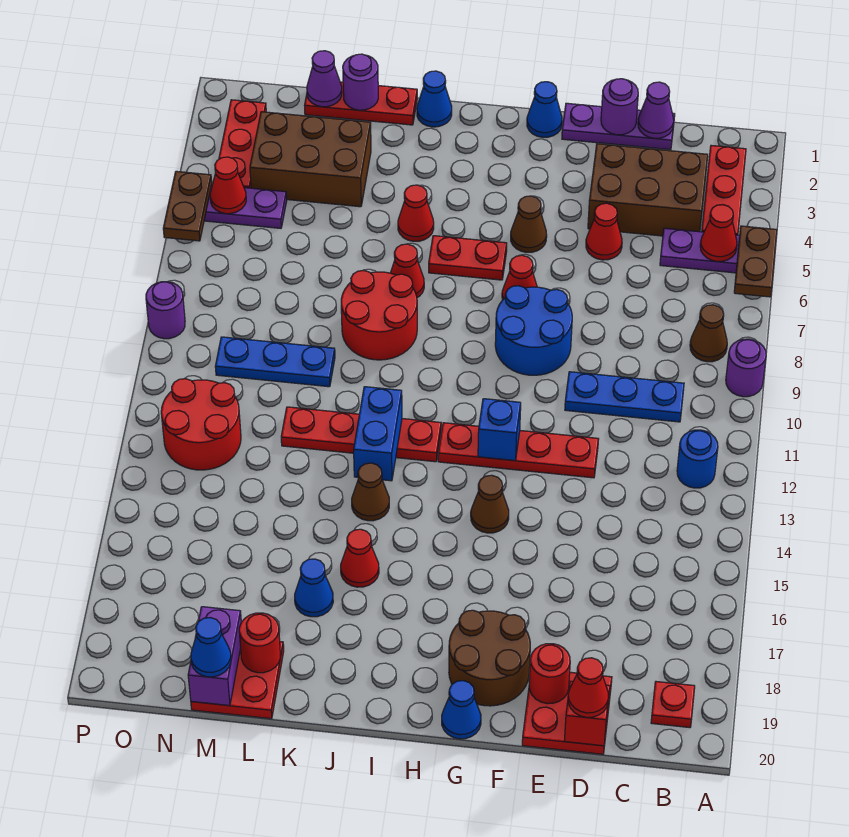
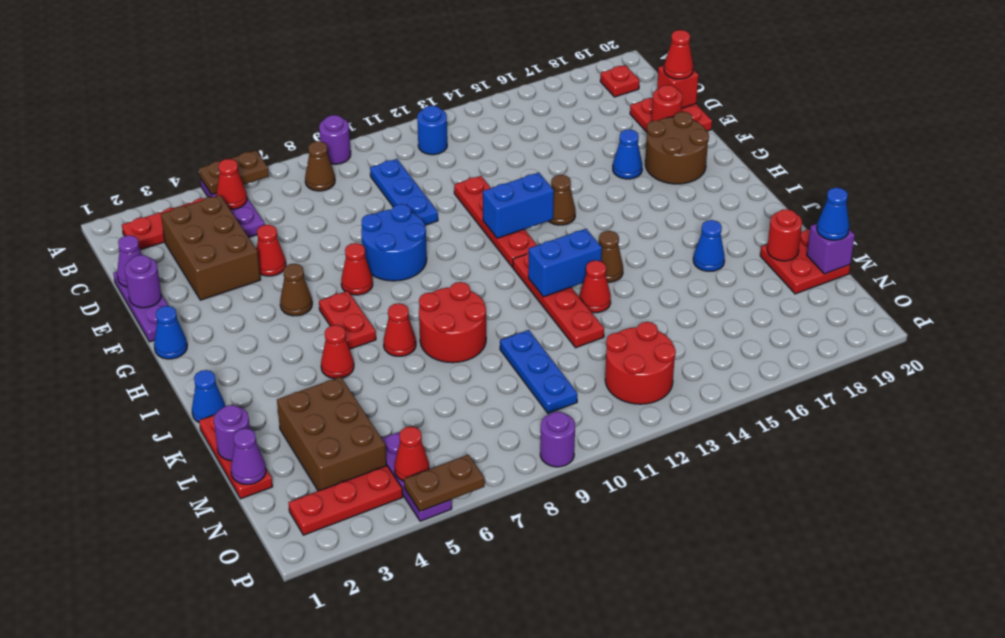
blue 1x1 brick [478,399,521,461] -> blue 1x2 brick [483,173,554,238]
blue 1x1 cone [442,681,481,739] -> blue 1x1 cone moved to [613,129,642,179]
red 1x1 cone [341,529,379,587] -> red 1x1 cone moved to [579,260,611,313]
purple 1x2 brick [188,607,241,706] -> purple 1x1 brick [807,224,855,274]

